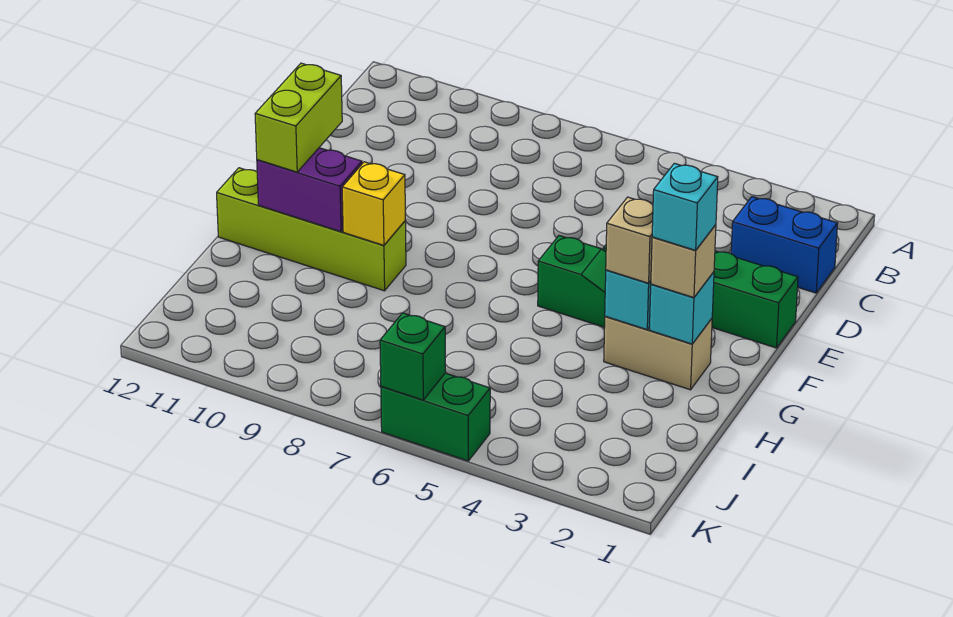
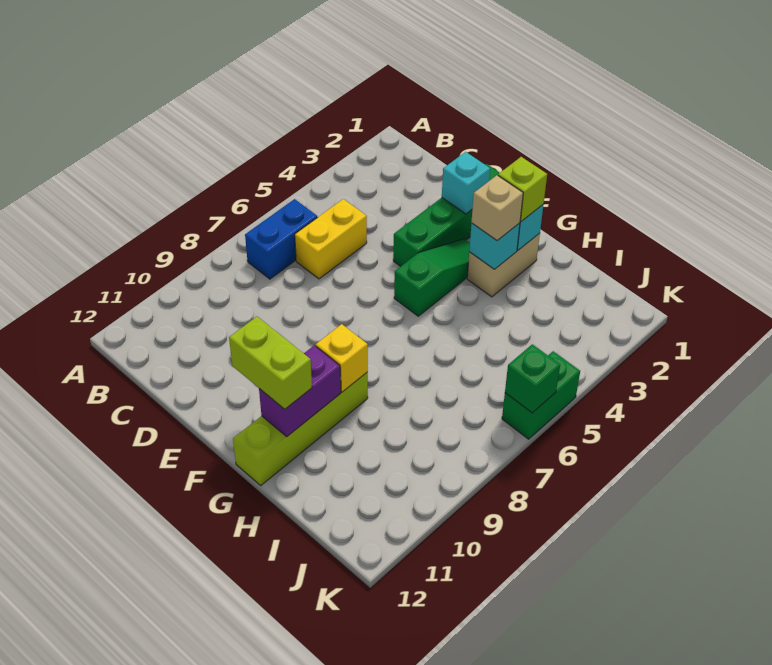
blue 1x2 brick [731,197,838,293] -> blue 1x2 brick moved to [245,199,318,279]
none -> yellow 1x2 brick [295,199,367,279]
tan 1x1 brick [651,225,716,298] -> lime 1x1 brick [498,157,547,221]
cyan 1x1 brick [652,163,718,250] -> cyan 1x1 brick moved to [442,152,490,214]

